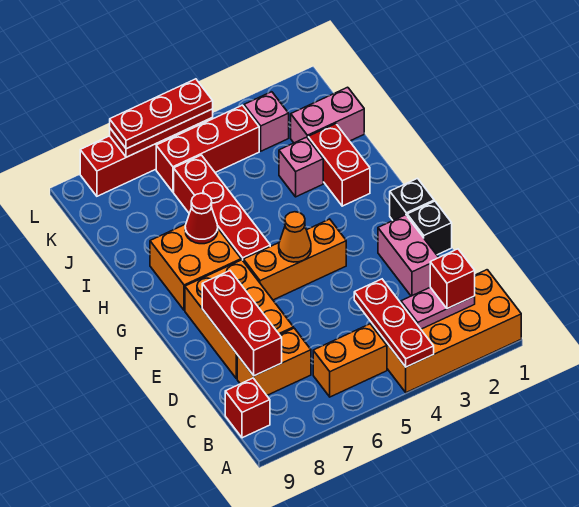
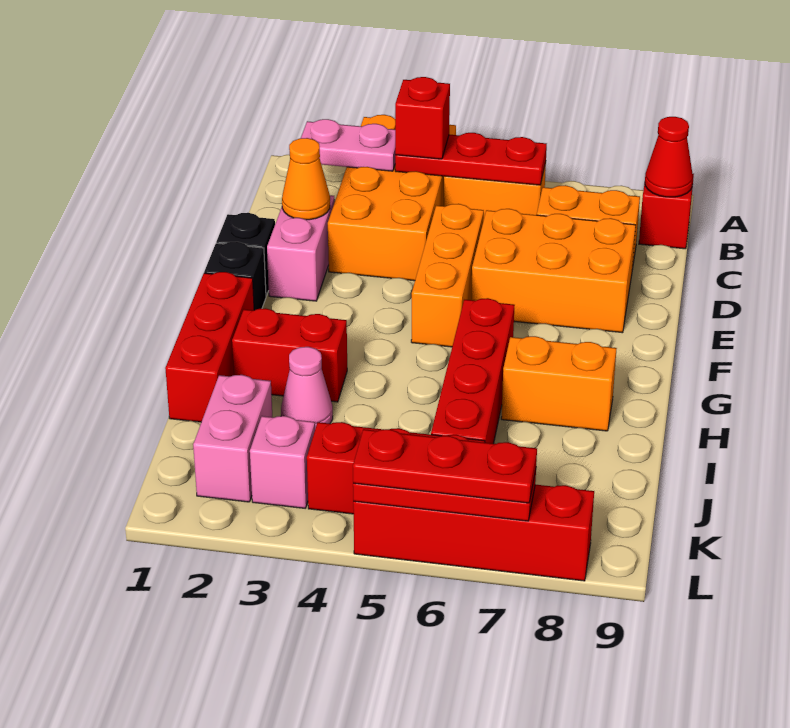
orange 2x4 brick [372,270,521,393] -> orange 2x4 brick turned to [328,115,456,281]
red 1x3 plate [354,279,434,367] -> red 1x3 plate turned to [395,133,547,185]
red 1x1 brick [430,249,475,309] -> red 1x1 brick moved to [395,77,450,159]
red 1x3 brick [202,271,282,376] -> red 1x3 brick moved to [165,272,254,422]
orange 2x3 brick [185,260,294,379] -> orange 2x3 brick turned to [471,209,636,333]
orange 1x3 brick [243,219,346,300] -> orange 1x3 brick turned to [411,204,484,347]
orange 1x1 cone [279,212,311,262] -> orange 1x1 cone moved to [282,138,330,220]
orange 2x2 brick [150,224,241,310] -> orange 1x2 brick [501,336,617,431]
red 1x2 brick [308,124,370,206] -> red 1x2 brick turned to [232,308,347,402]
red 1x1 cone [185,193,218,244] -> red 1x1 cone moved to [645,117,693,197]
pink 1x1 brick [279,137,323,197] -> pink 1x1 cone [281,347,333,429]
pink 1x2 brick [291,87,364,143] -> pink 1x2 brick turned to [193,375,272,502]

